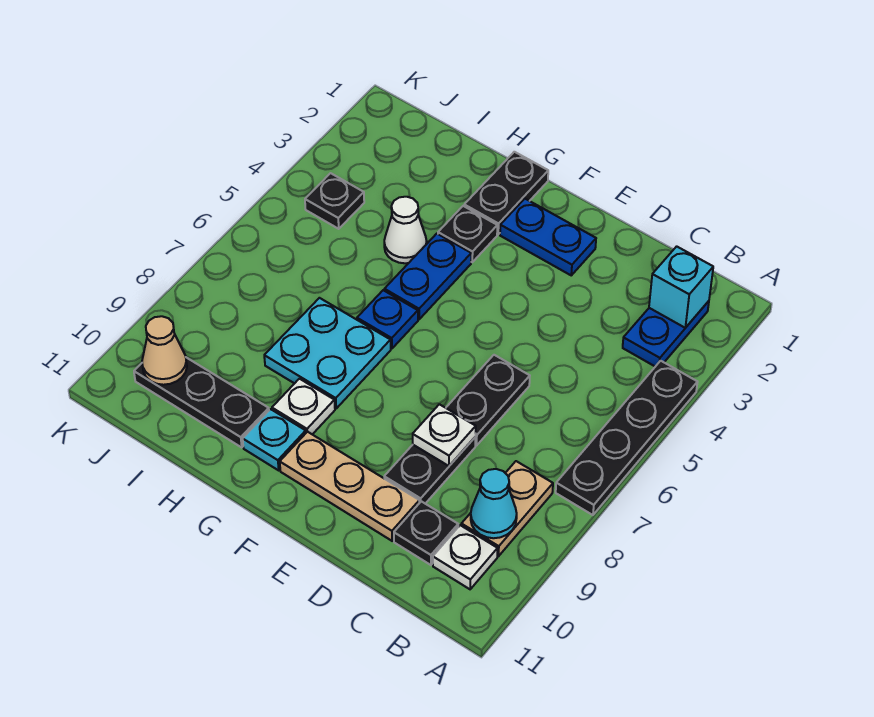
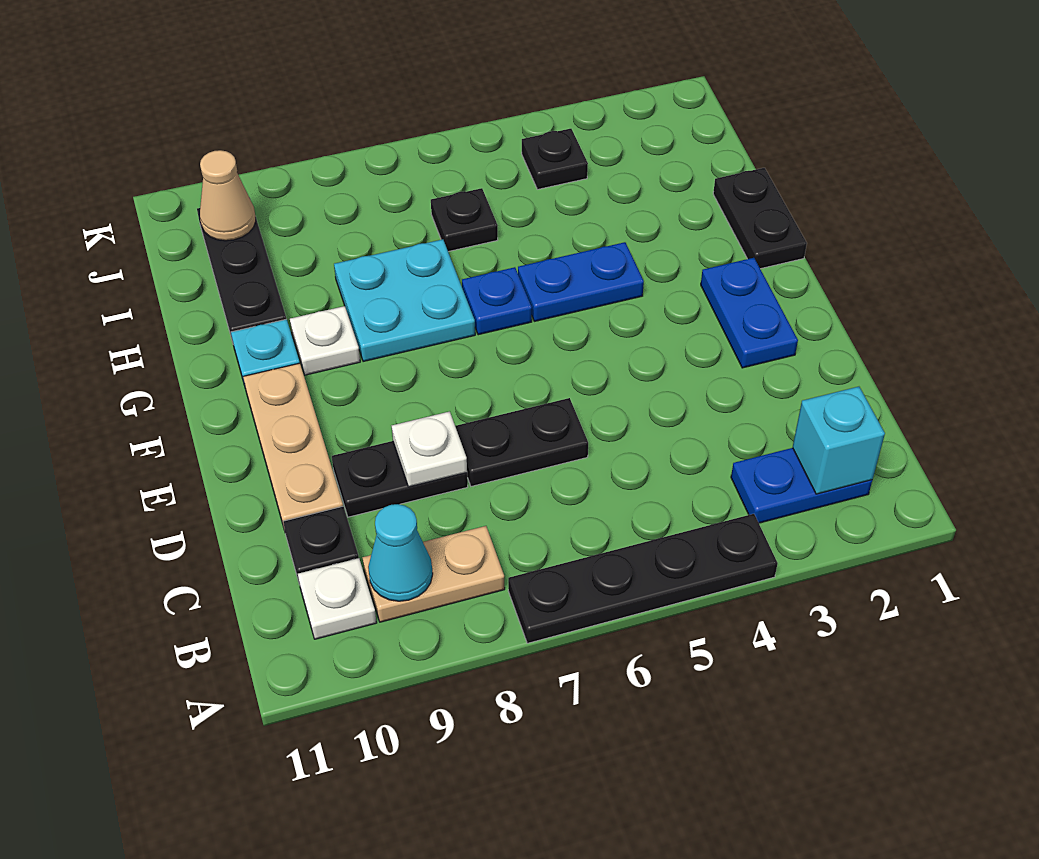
black 1x2 plate [464,152,548,234] -> black 1x2 plate turned to [713,168,807,269]
black 1x1 plate [438,206,497,262] -> black 1x1 plate moved to [431,188,498,252]
white 1x1 cone [384,197,427,263] -> none

